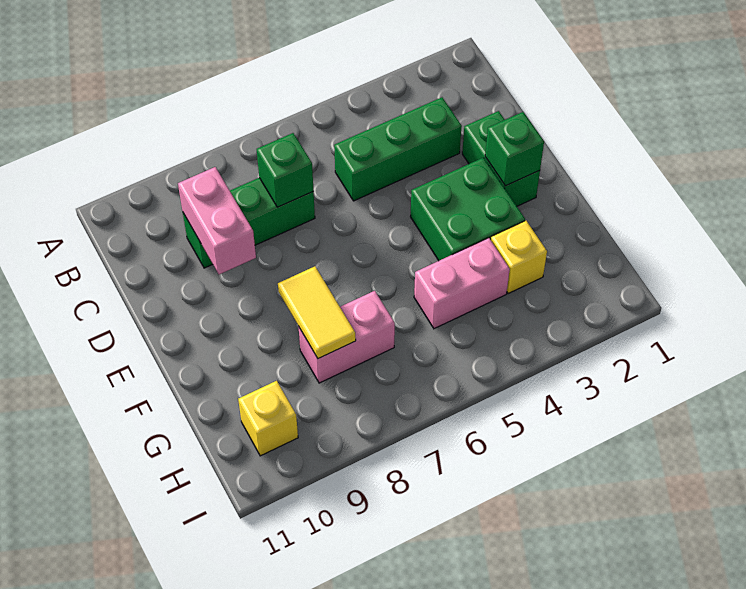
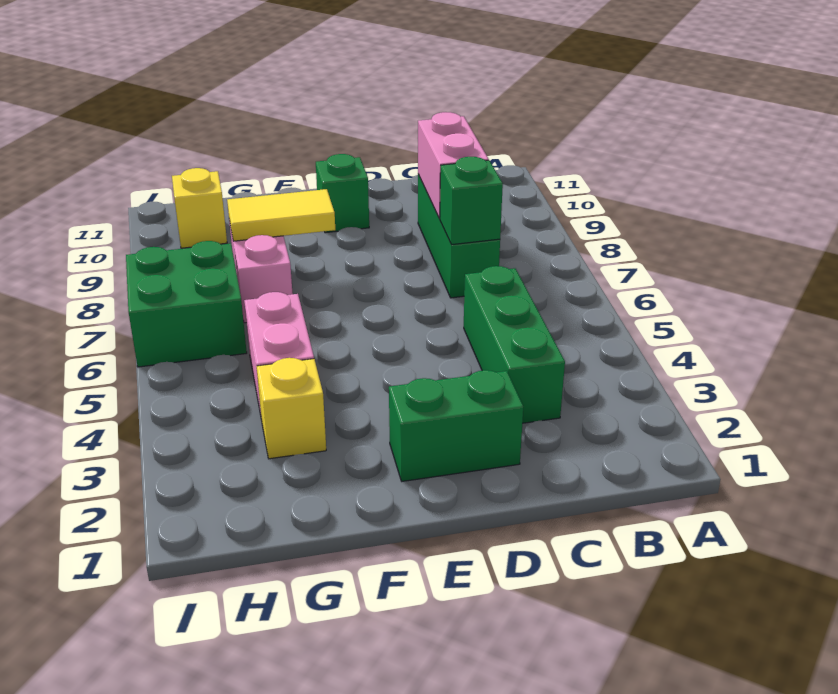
pink 1x2 brick [178,167,256,274] -> pink 1x2 brick turned to [418,112,489,219]
green 1x1 brick [485,112,544,186] -> green 1x1 brick moved to [316,154,369,233]
green 2x2 brick [411,158,525,261] -> green 2x2 brick moved to [126,241,247,367]

